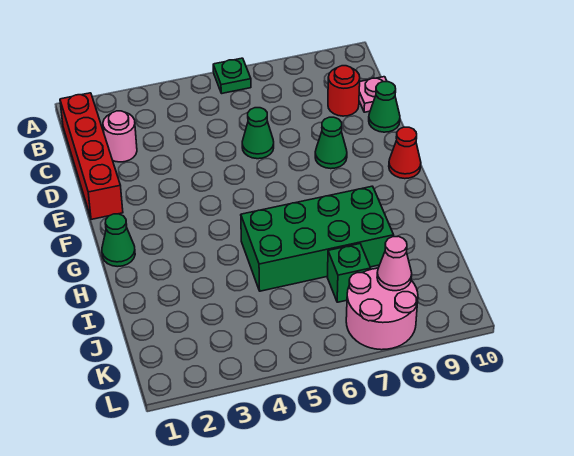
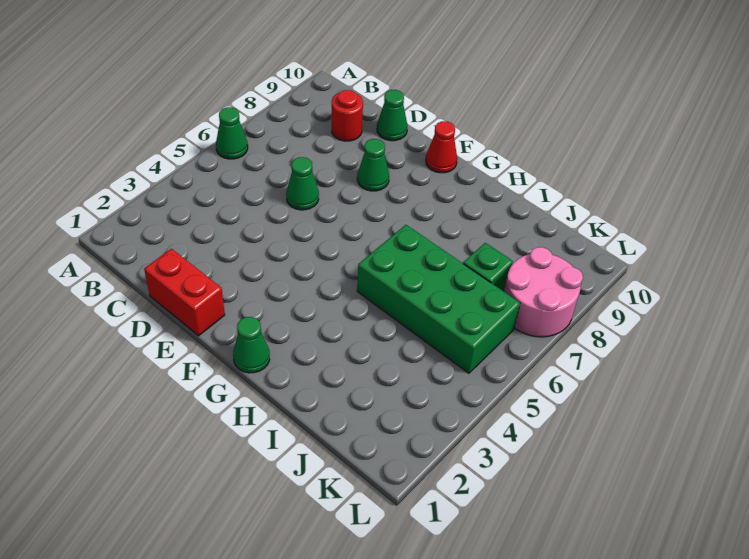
green 1x1 plate [213,58,251,93] -> green 1x1 cone [216,107,248,159]
red 1x4 brick [60,93,123,219] -> red 1x2 brick [144,249,225,336]
pink 1x1 round brick [103,111,137,162] -> none
pink 1x1 plate [359,77,387,112] -> none
green 2x4 brick [241,186,394,291] -> green 2x4 brick turned to [357,225,520,373]
pink 1x1 cone [377,236,412,291] -> none

